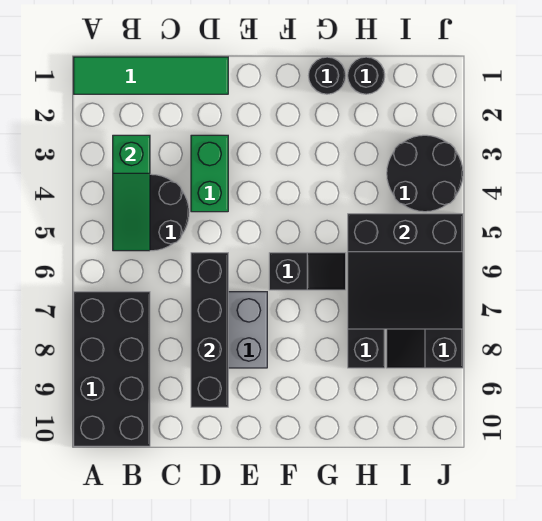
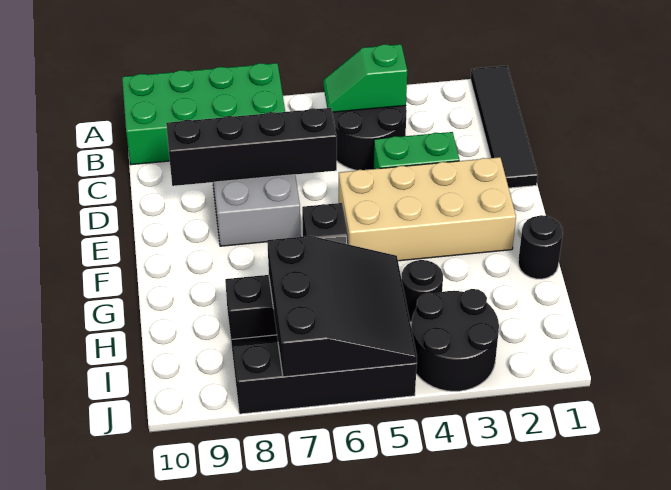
green 1x4 tile [74,57,228,94] -> black 1x4 tile [471,66,538,188]
black 2x4 brick [74,292,150,446] -> green 2x4 brick [122,63,285,165]
green 1x3 slope [113,135,150,251] -> green 1x2 slope [323,44,407,112]
none -> tan 2x4 brick [339,157,516,261]
black 1x1 round brick [348,57,385,94] -> black 1x1 round brick moved to [402,260,443,323]
black 3x3 slope [348,214,463,329] -> black 3x3 slope turned to [267,236,417,377]

